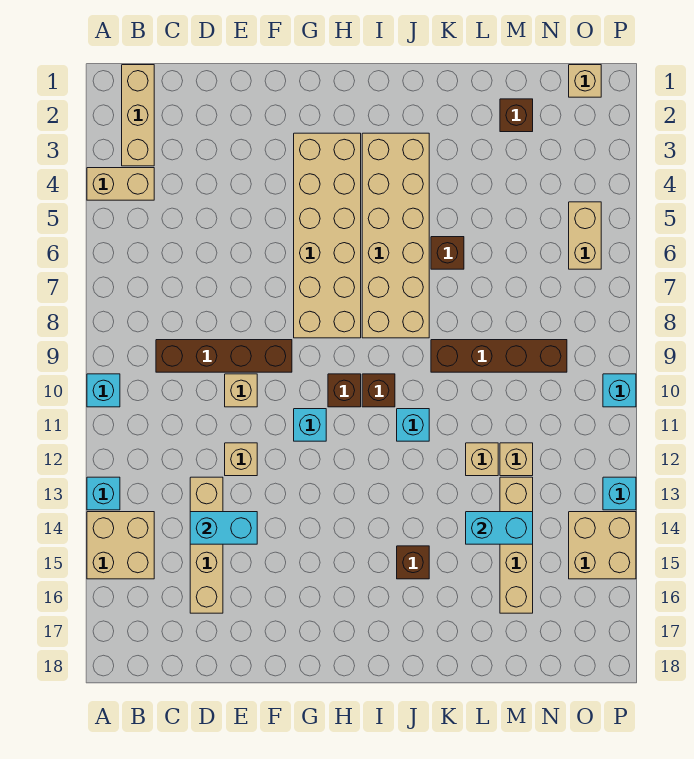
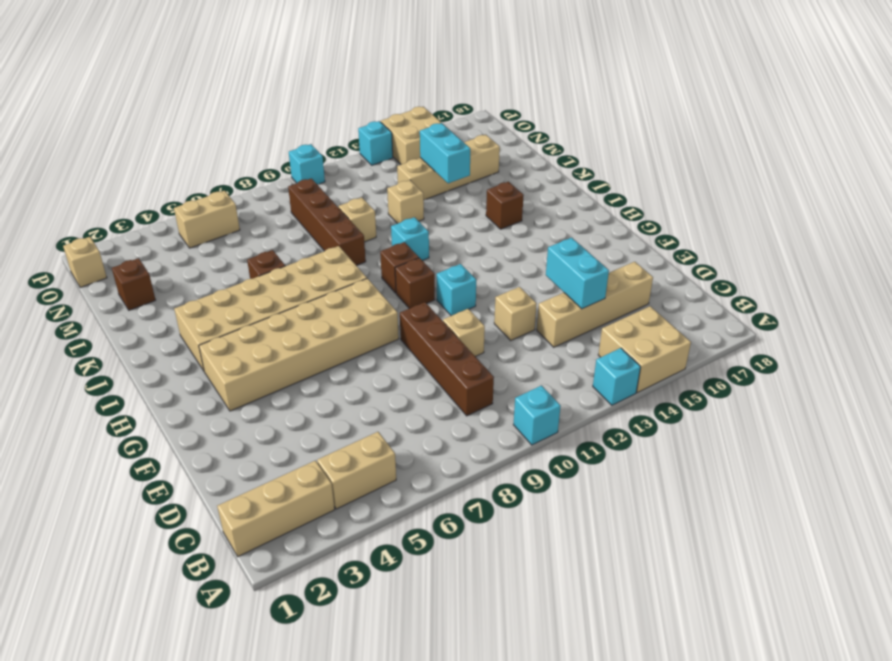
tan 1x2 brick [87,168,154,200] -> tan 1x2 brick turned to [317,432,396,509]
tan 1x1 brick [500,443,533,476] -> tan 1x1 brick moved to [339,197,376,242]

